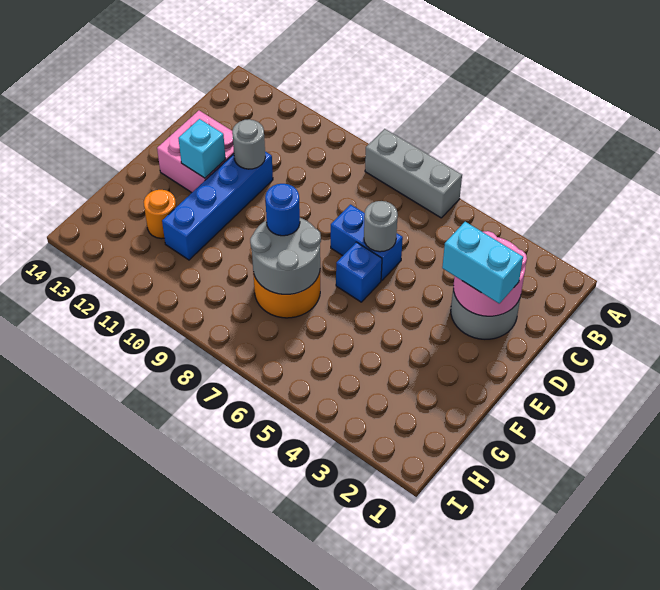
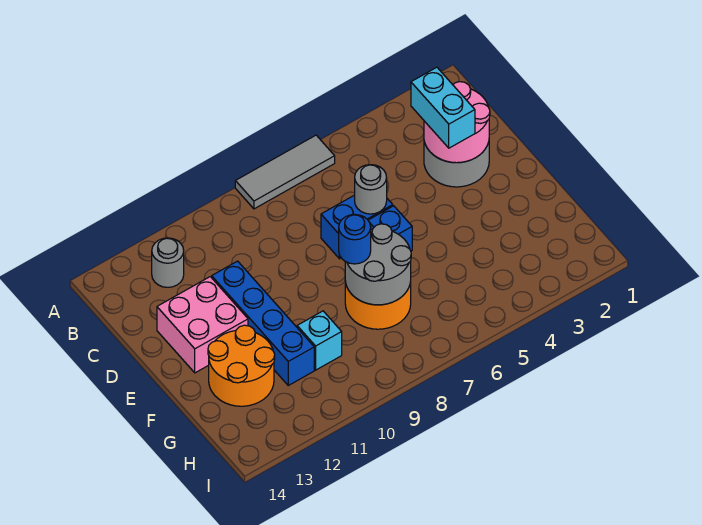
grey 1x3 brick [365,129,462,218] -> grey 1x3 tile [235,135,335,209]
cyan 1x2 brick [442,222,523,303] -> cyan 1x2 brick turned to [411,67,475,148]
grey 1x1 round brick [232,119,265,169] -> grey 1x1 round brick moved to [152,238,184,287]
cyan 1x1 brick [178,119,226,178] -> cyan 1x1 brick moved to [297,311,342,370]
orange 1x1 round brick [144,190,176,239] -> orange 2x2 round brick [208,325,275,406]

